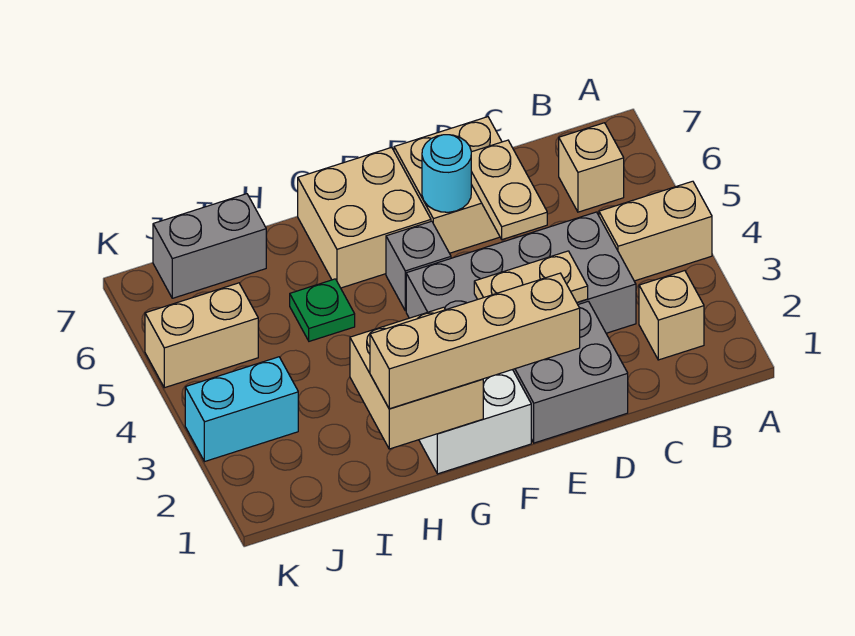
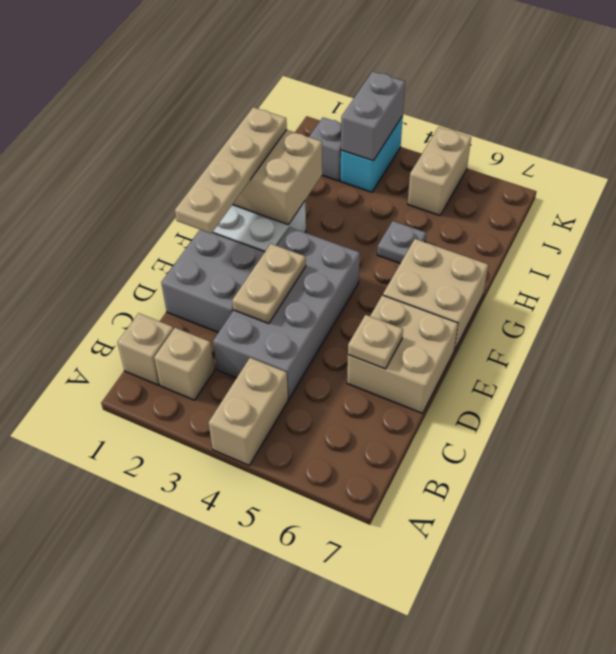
tan 1x1 brick [559,123,624,212] -> tan 1x1 brick moved to [117,313,174,385]
tan 1x2 plate [471,140,547,240] -> tan 1x1 plate [348,315,403,369]
tan 1x4 brick [370,273,580,409] -> tan 1x4 plate [175,107,287,233]
cyan 1x1 round brick [422,135,471,212] -> none
grey 1x1 brick [386,221,451,311] -> grey 1x1 brick moved to [309,118,341,181]
green 1x1 plate [290,279,355,341] -> grey 1x1 plate [377,221,426,263]
grey 1x2 brick [153,194,266,298] -> grey 1x2 brick moved to [341,71,405,161]

